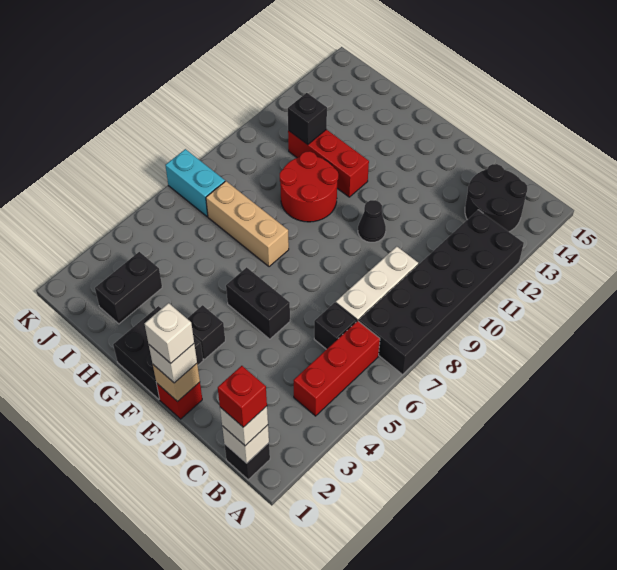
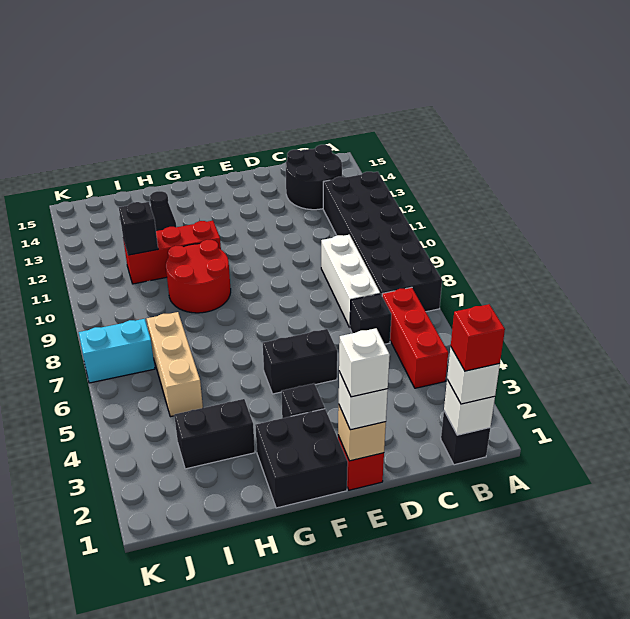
black 1x1 cone [358,200,386,242] -> black 1x1 cone moved to [150,191,176,231]
tan 1x3 brick [206,181,289,267] -> tan 1x3 brick turned to [147,312,203,417]
black 1x2 brick [95,252,162,324] -> black 1x2 brick turned to [174,399,255,469]

